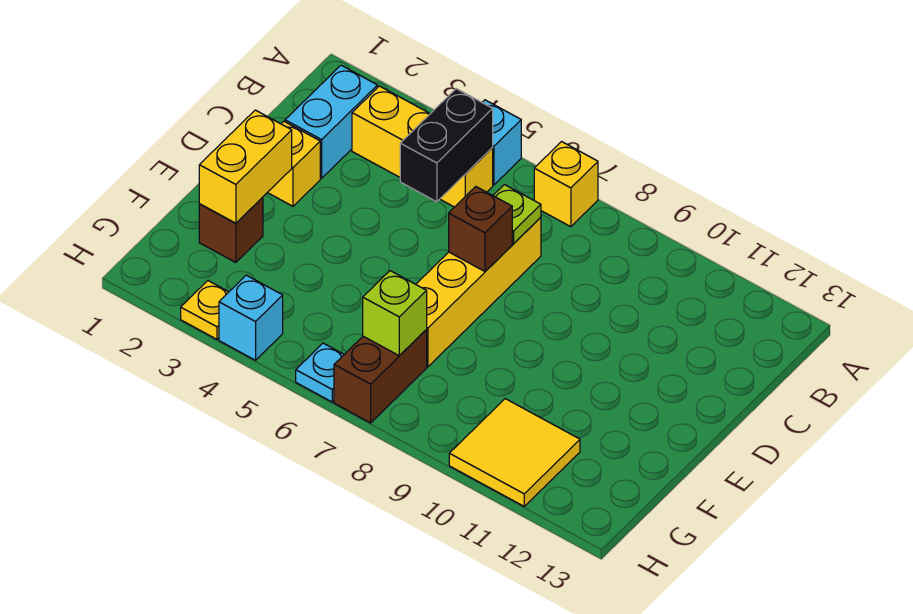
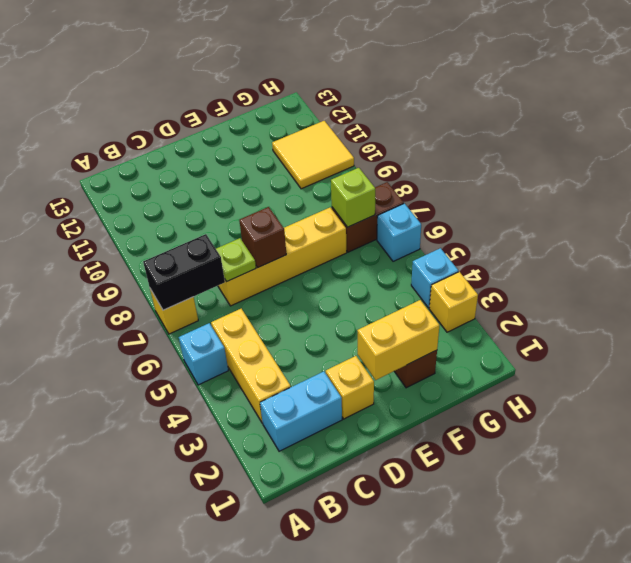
black 1x2 brick [400,89,493,202] -> black 1x2 brick moved to [143,234,225,310]
yellow 1x1 plate [181,281,228,339] -> yellow 1x1 brick [429,272,478,332]
cyan 1x1 plate [296,343,344,402] -> cyan 1x1 brick [377,203,421,261]

